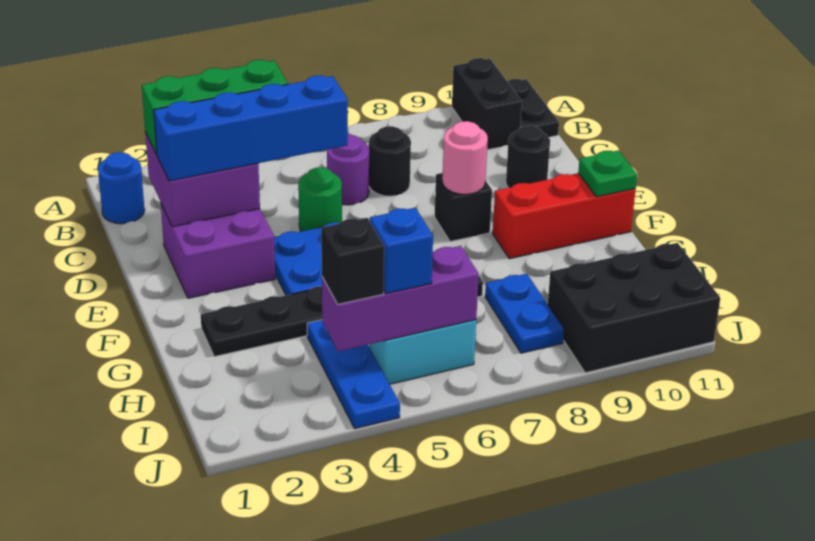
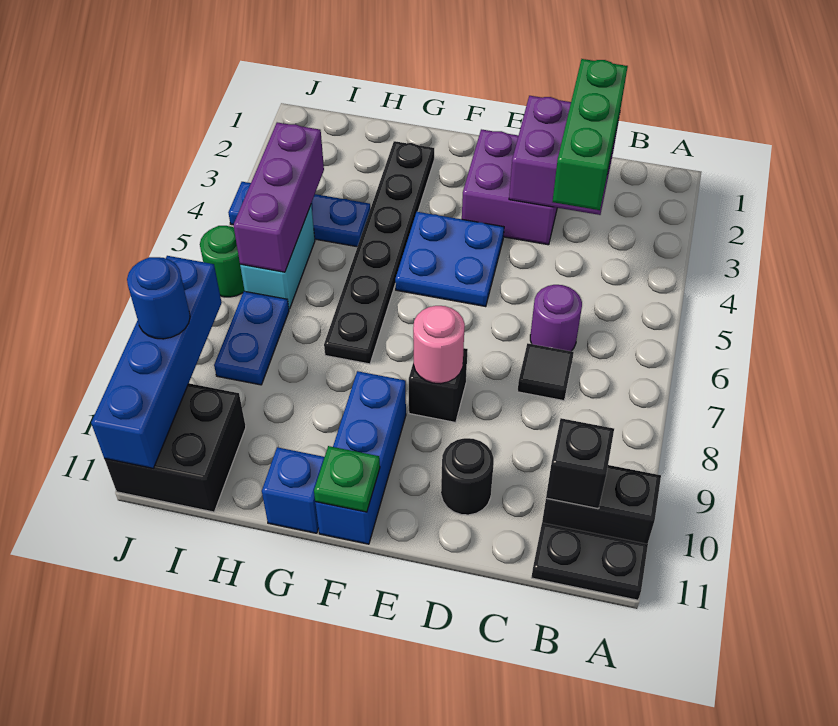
blue 1x1 round brick [98,152,145,224] -> blue 1x1 round brick moved to [127,257,190,339]
black 1x1 round brick [369,126,411,196] -> black 1x1 tile [517,343,574,401]
blue 1x4 brick [154,76,348,181] -> blue 1x4 brick moved to [91,256,222,468]
green 1x1 round brick [298,168,342,231] -> green 1x1 round brick moved to [200,226,245,297]
red 1x3 brick [493,173,636,259] -> blue 1x3 brick [315,371,406,544]
blue 1x2 plate [485,274,564,353] -> blue 1x2 plate turned to [214,291,289,385]
black 1x1 brick [321,218,384,304] -> black 1x1 brick moved to [546,418,614,509]
blue 1x1 brick [370,208,433,294] -> blue 1x1 brick moved to [262,447,324,533]
black 2x3 brick [548,243,720,373] -> black 2x2 brick [105,383,246,512]

